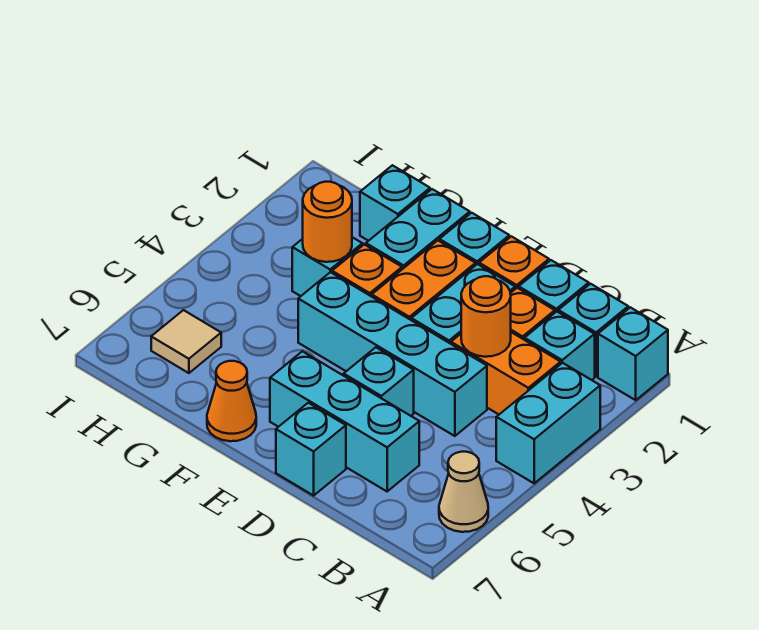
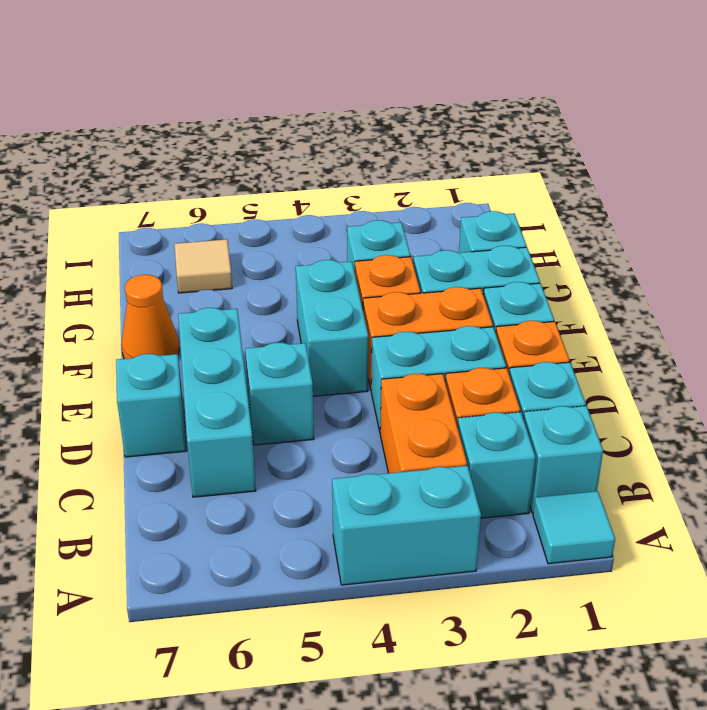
cyan 1x1 brick [598,307,668,400] -> cyan 1x1 tile [533,491,615,564]
tan 1x1 cone [439,452,488,532] -> none
orange 1x1 round brick [461,276,511,357] -> none
cyan 1x4 brick [298,272,487,436] -> cyan 1x2 brick [296,260,368,396]
orange 1x1 round brick [303,182,352,262] -> none

